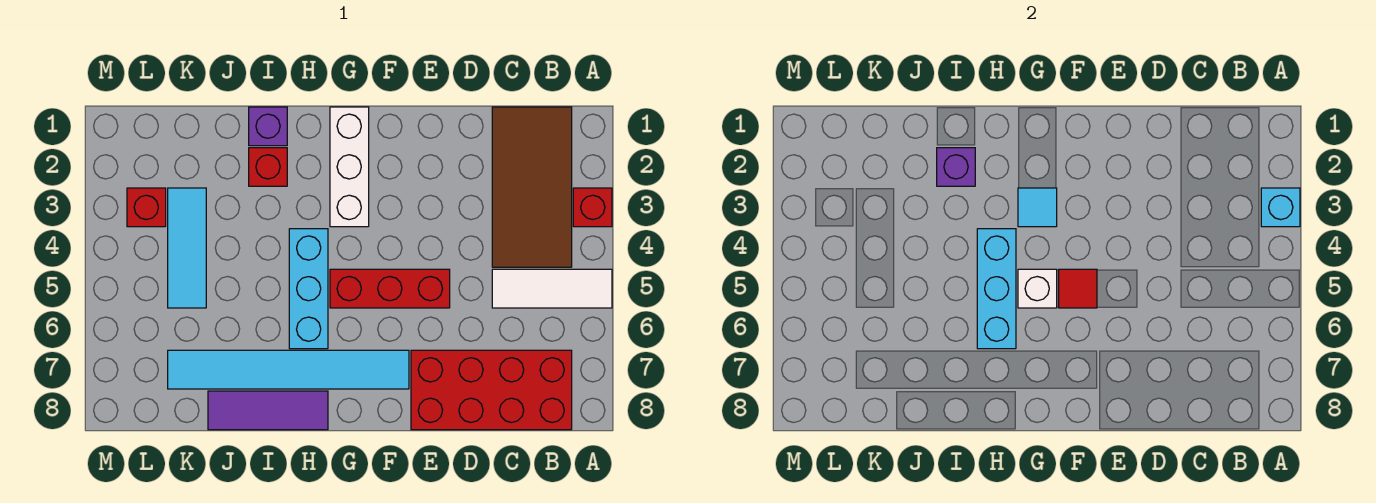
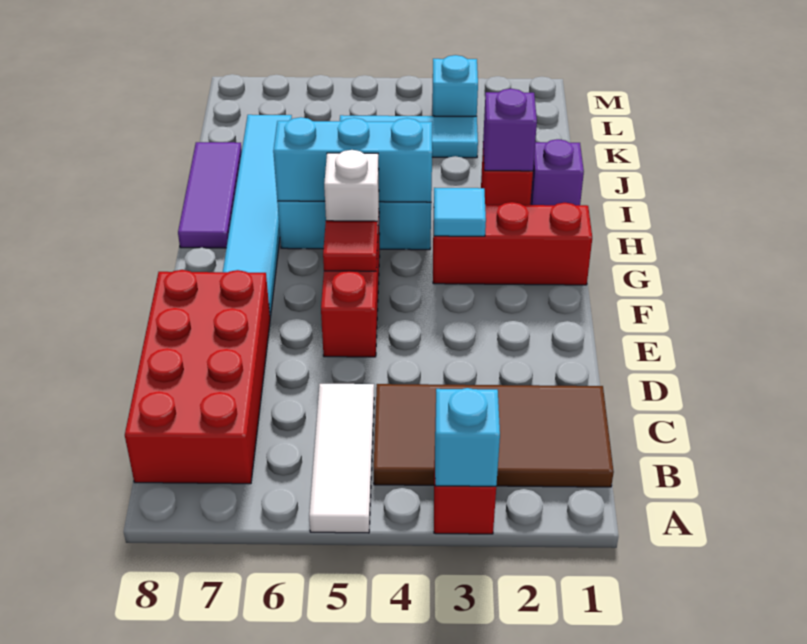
white 1x3 brick [330,107,369,227] -> red 1x3 brick [433,202,592,285]
red 1x1 brick [127,188,166,227] -> cyan 1x1 brick [432,55,478,116]

